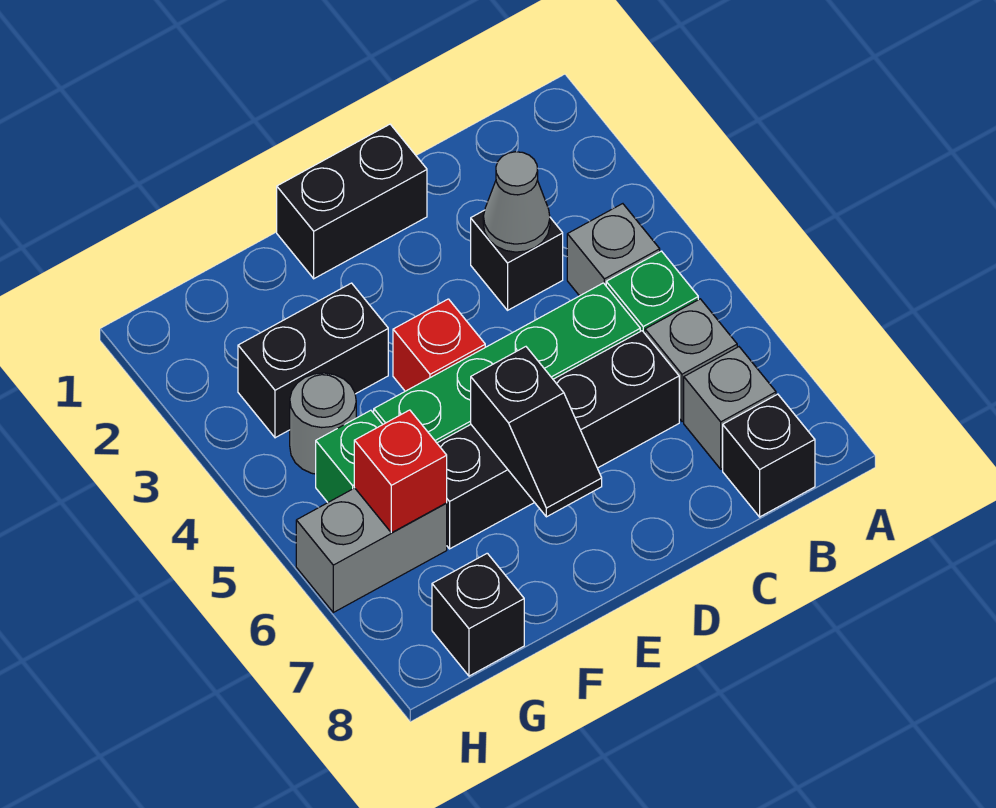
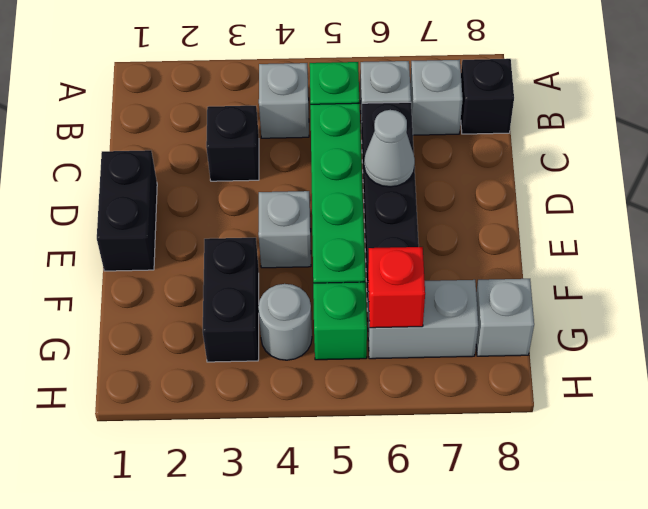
grey 1x1 cone [483,152,550,252] -> grey 1x1 cone moved to [364,110,415,187]
red 1x1 brick [393,299,485,391] -> grey 1x1 brick [258,191,311,268]
black 1x2 slope [471,347,602,517] -> none
grey 1x2 brick [296,488,447,612] -> grey 1x2 brick turned to [368,280,478,359]
black 1x1 brick [432,553,524,676] -> grey 1x1 brick [476,279,534,356]

